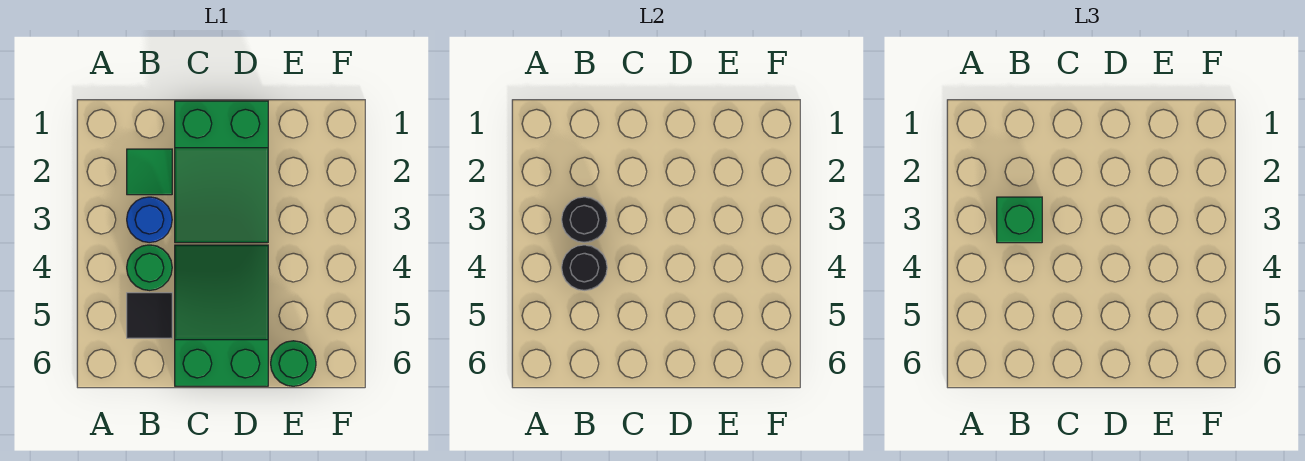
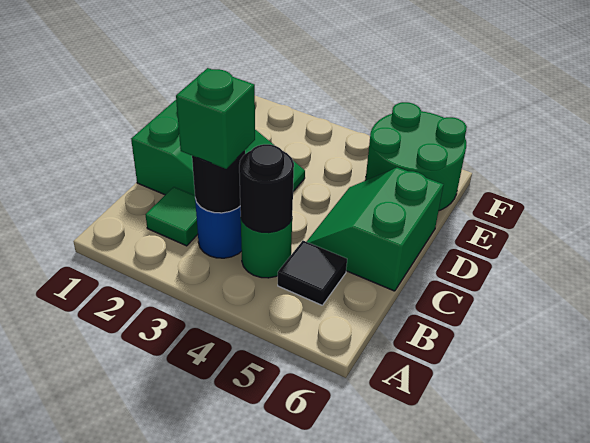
green 2x3 slope [175,245,268,386] -> green 2x2 slope [307,167,444,291]
green 1x1 round brick [271,341,316,386] -> green 2x2 round brick [366,102,467,211]

